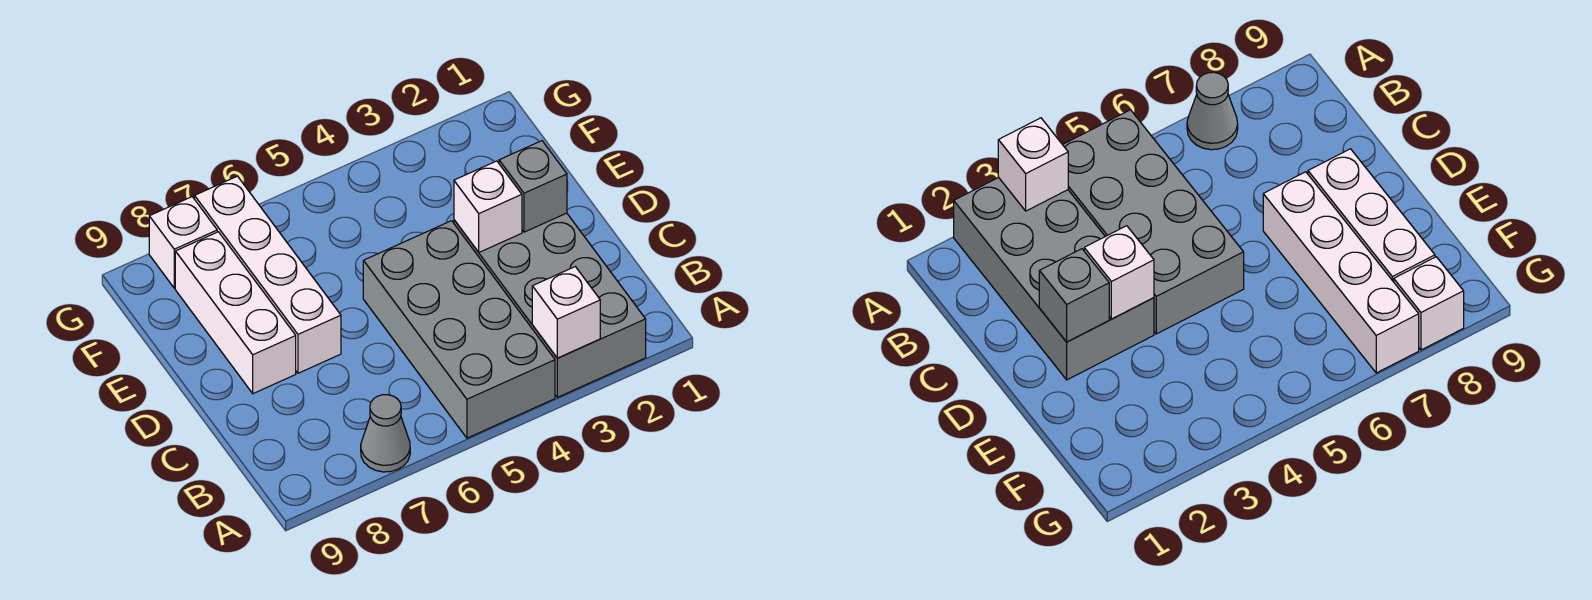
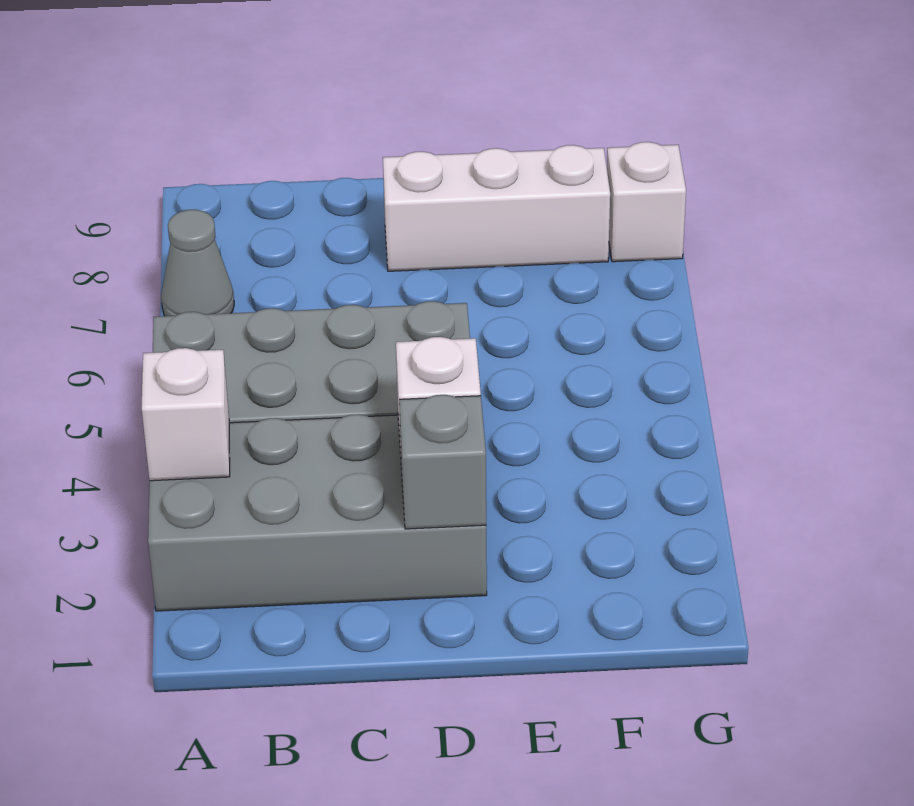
white 1x4 brick [195,176,341,373] -> none

